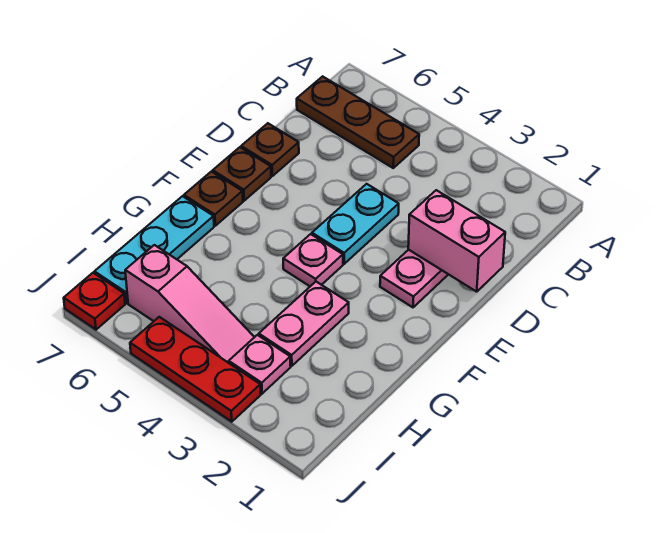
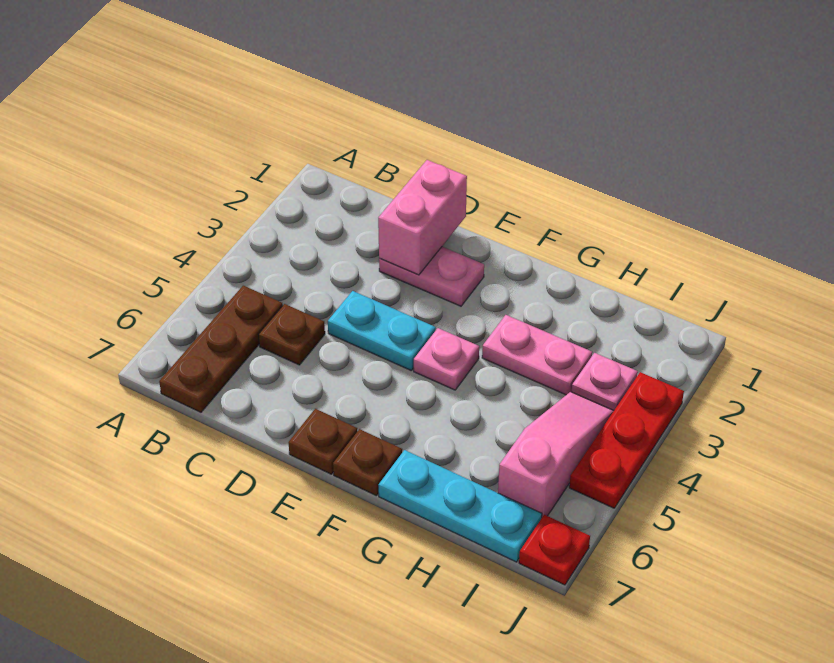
brown 1x1 plate [241,123,299,176] -> brown 1x1 plate moved to [259,304,325,365]

